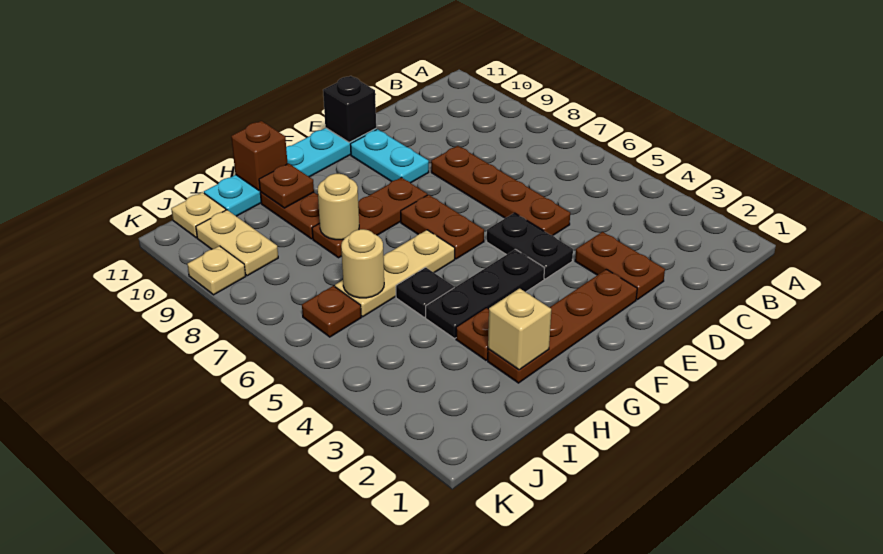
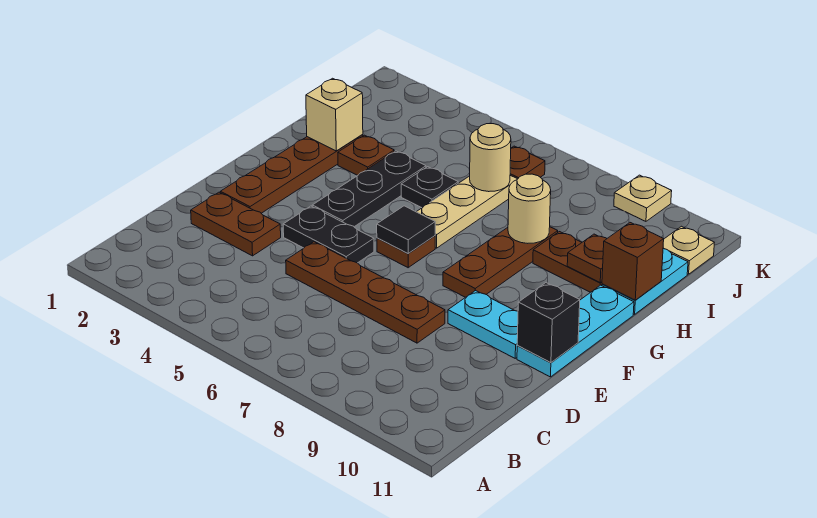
brown 1x2 plate [401,195,484,259] -> brown 1x1 plate [377,236,435,268]
none -> black 1x1 tile [377,206,435,254]
tan 1x2 plate [196,210,278,276] -> none

